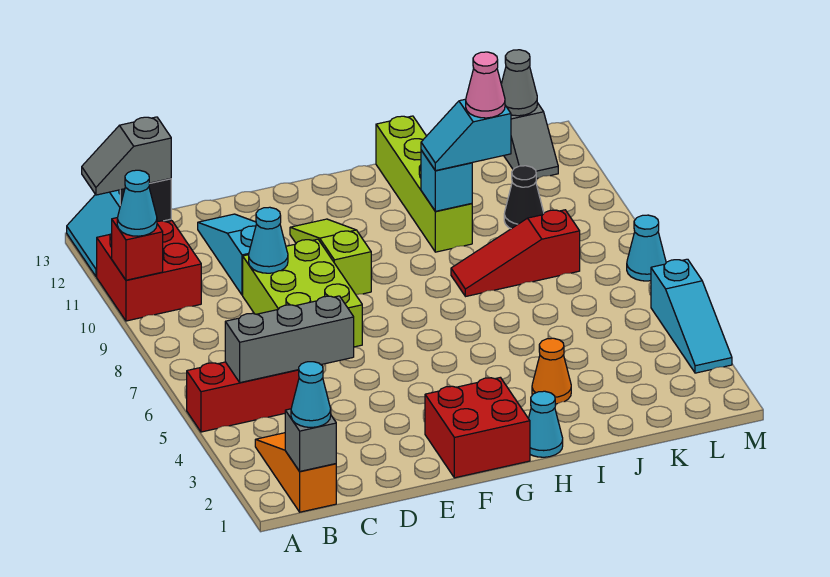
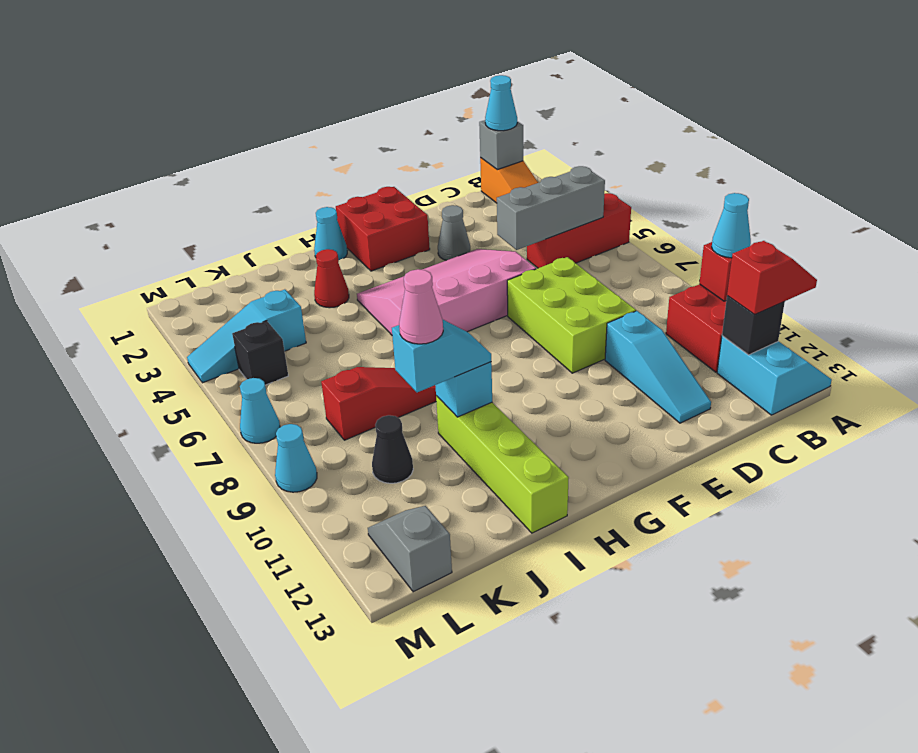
grey 1x2 slope [82,117,171,195] -> red 1x2 slope [727,241,817,315]
cyan 1x1 cone [249,207,288,273] -> cyan 1x1 cone moved to [275,424,317,492]
none -> pink 3x4 slope [357,249,536,335]
lime 1x3 slope [290,219,371,294] -> none
orange 1x1 cone [532,338,571,404] -> red 1x1 cone [314,249,349,308]
none -> black 1x1 brick [232,321,288,385]
grey 1x1 cone [501,50,537,116] -> grey 1x1 cone moved to [438,205,470,260]
cyan 1x3 slope [651,259,732,373] -> cyan 1x3 slope turned to [187,289,306,383]

